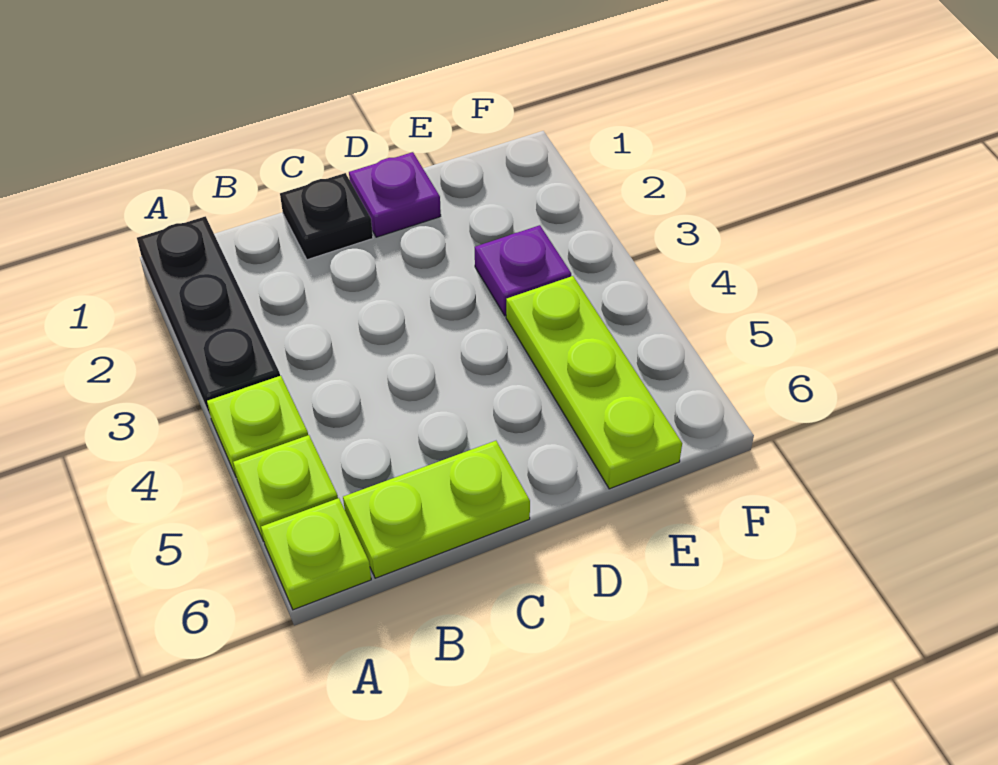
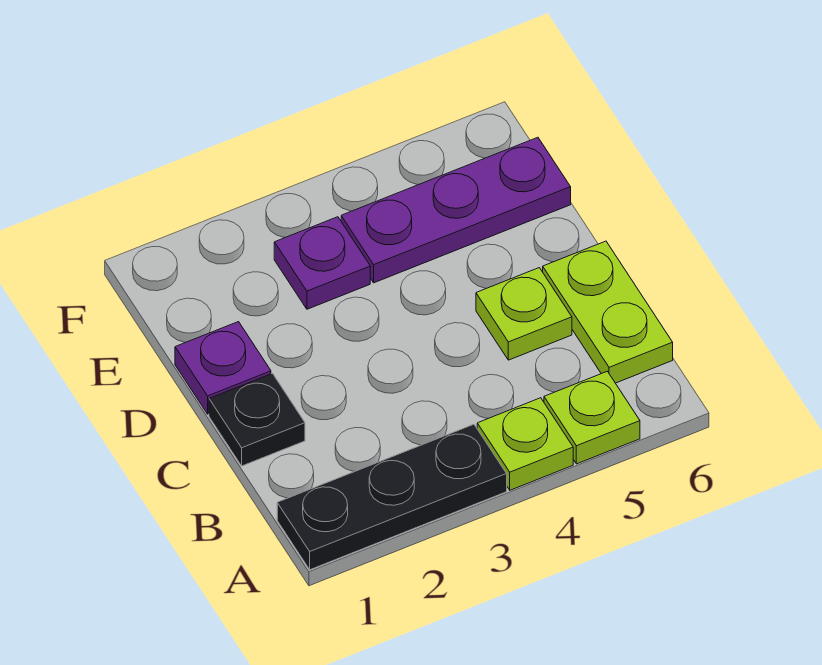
lime 1x1 plate [261,498,371,610] -> lime 1x1 plate moved to [476,268,572,360]
lime 1x3 plate [506,276,682,489] -> purple 1x3 plate [341,137,571,283]

